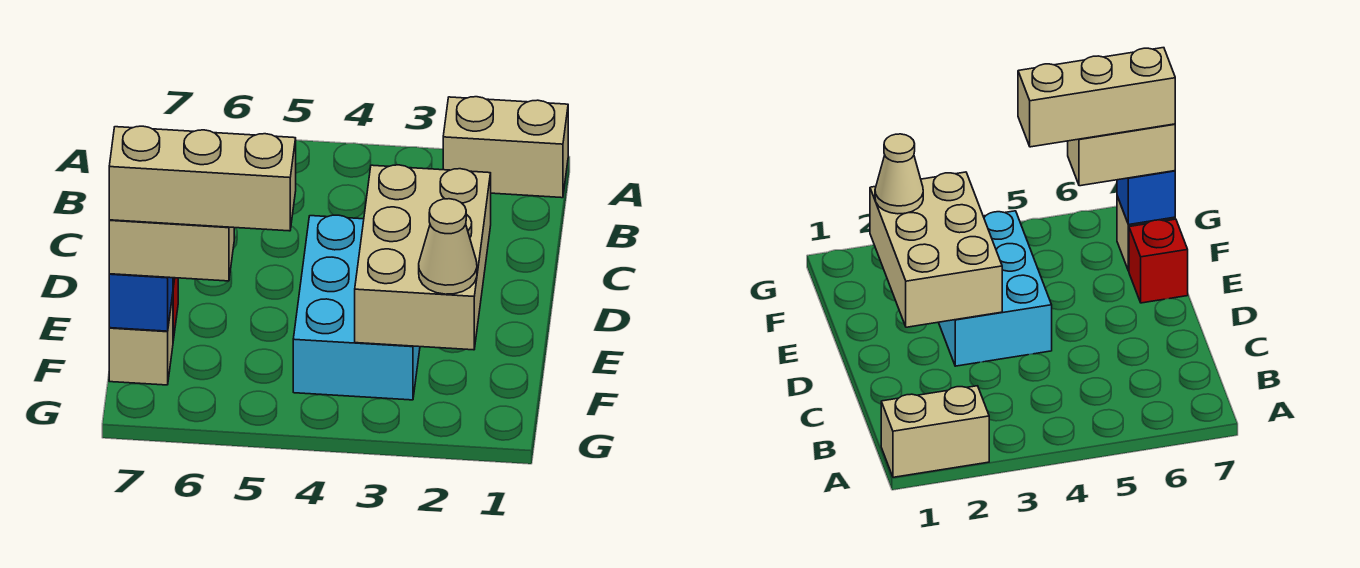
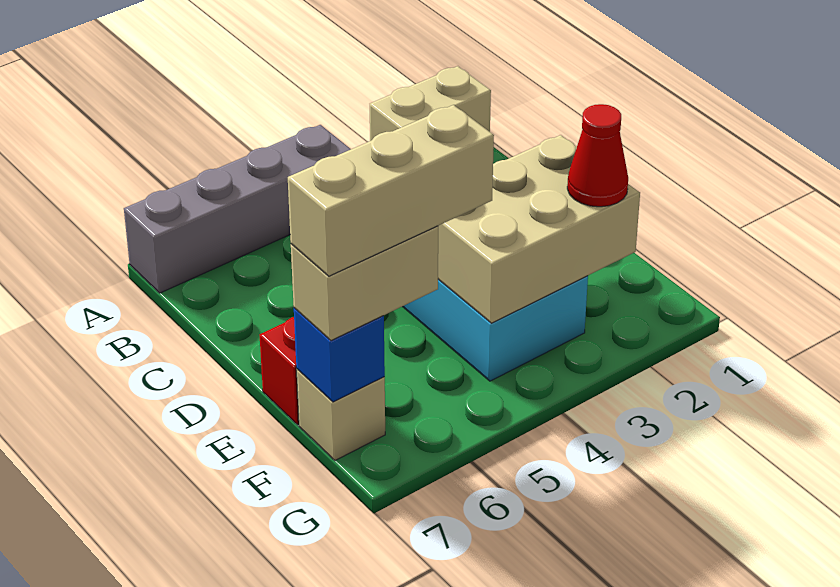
none -> grey 1x4 brick [124,125,351,293]
tan 2x3 brick [355,165,491,350] -> tan 2x3 brick turned to [438,135,640,323]
tan 1x1 cone [419,199,477,294] -> red 1x1 cone [567,104,628,207]

